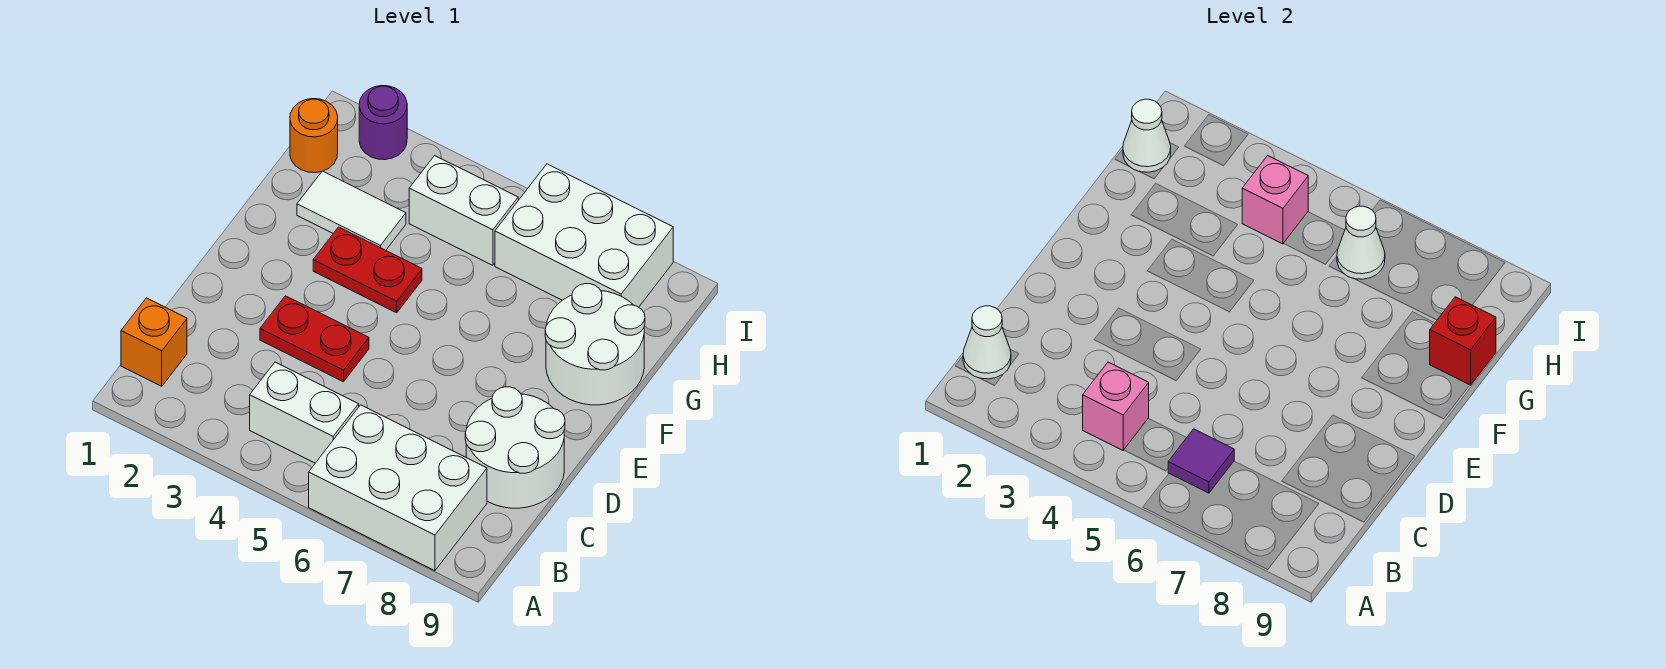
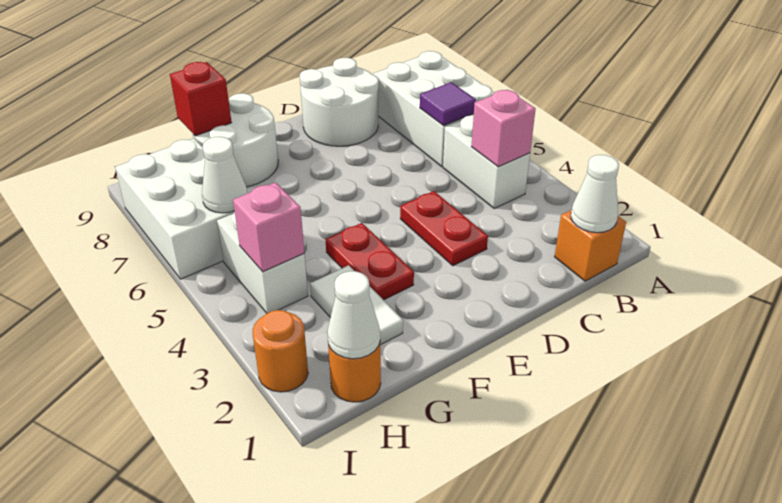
purple 1x1 round brick [359,86,407,160] -> orange 1x1 round brick [253,310,308,392]

